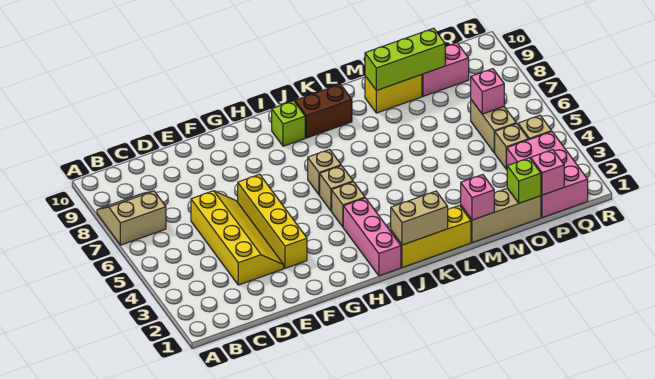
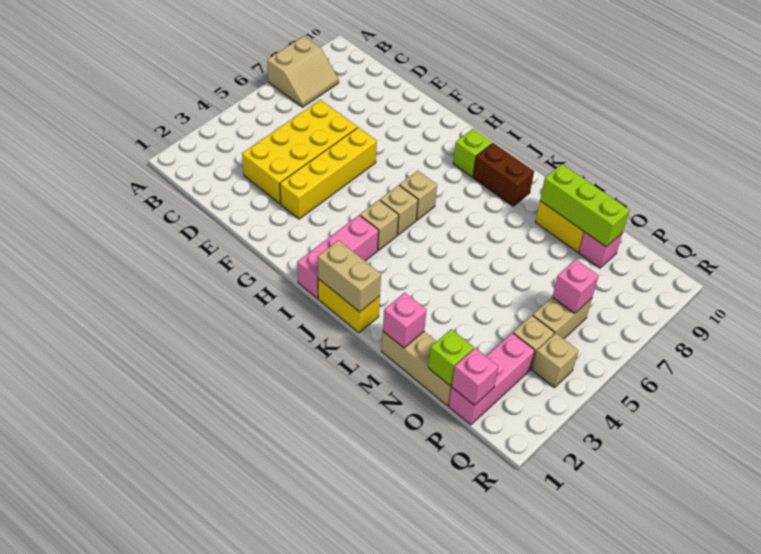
tan 2x2 slope [97,191,166,245] -> tan 2x2 slope turned to [267,36,339,107]
yellow 2x4 slope [191,191,284,285] -> yellow 2x4 brick [242,100,357,204]
yellow 1x3 brick [391,205,471,268] -> yellow 1x2 brick [318,279,380,333]
pink 1x2 brick [422,43,469,96] -> pink 1x1 brick [579,232,623,268]
pink 2x3 brick [507,132,588,218] -> pink 1x3 brick [449,333,535,425]

